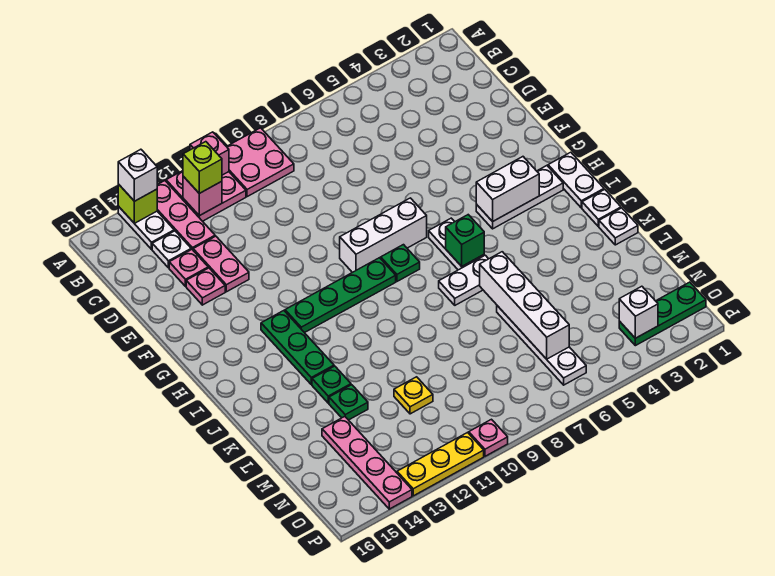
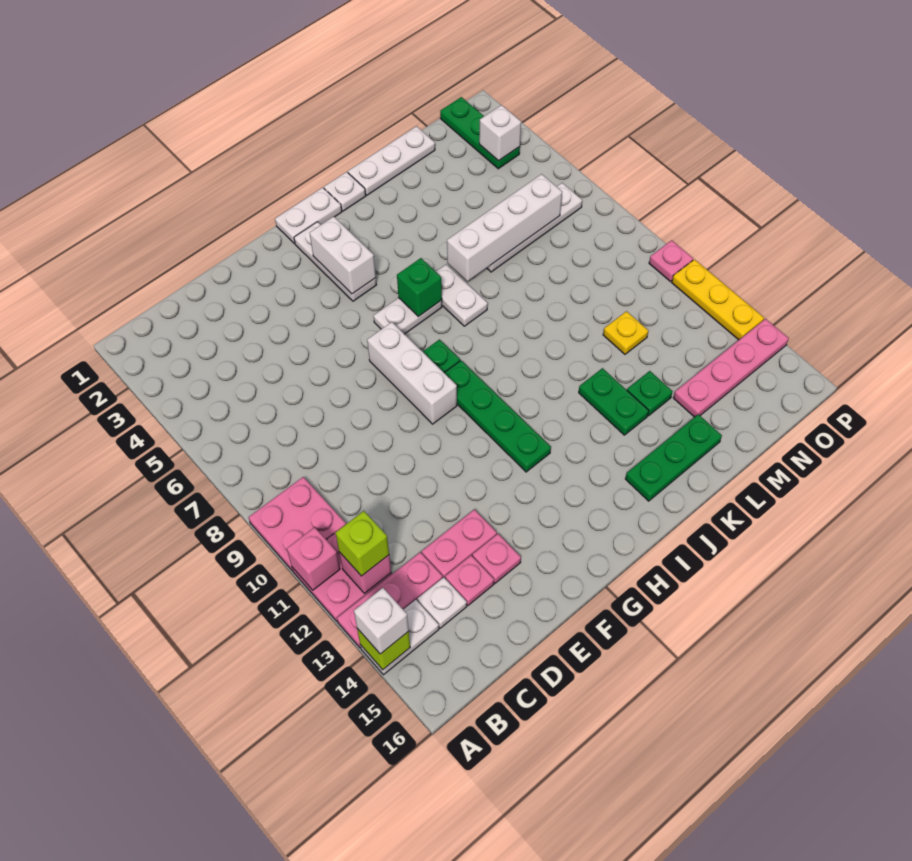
green 1x3 plate [261,311,334,385] -> green 1x3 plate moved to [625,414,722,501]
white 1x1 plate [599,208,638,245] -> white 1x3 plate [348,126,435,195]
green 1x1 plate [312,366,351,403] -> green 1x2 plate [579,368,649,435]

